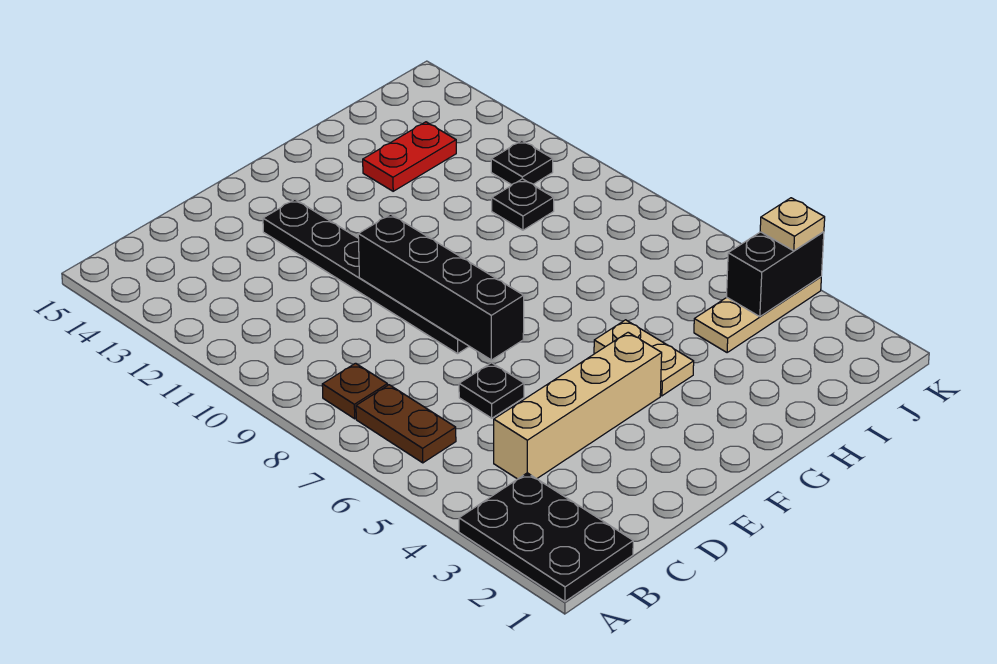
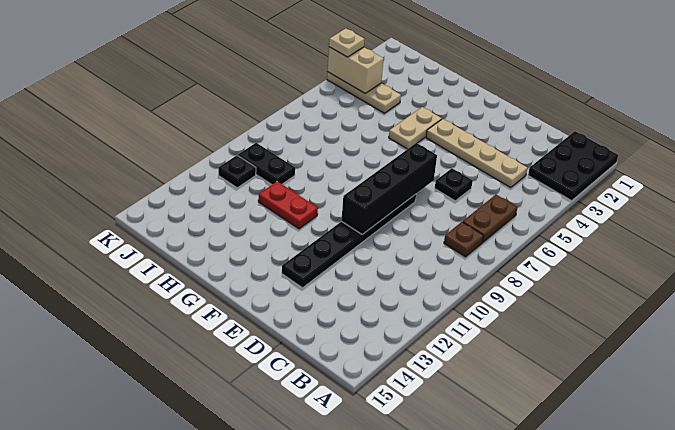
tan 1x4 brick [494,332,662,479] -> tan 1x4 plate [426,119,527,188]
red 1x2 plate [363,122,456,191] -> red 1x2 plate moved to [258,181,318,229]
black 1x1 plate [492,179,554,230] -> black 1x2 plate [238,143,295,185]
black 1x2 brick [727,232,824,317] -> tan 1x2 brick [328,47,384,94]

